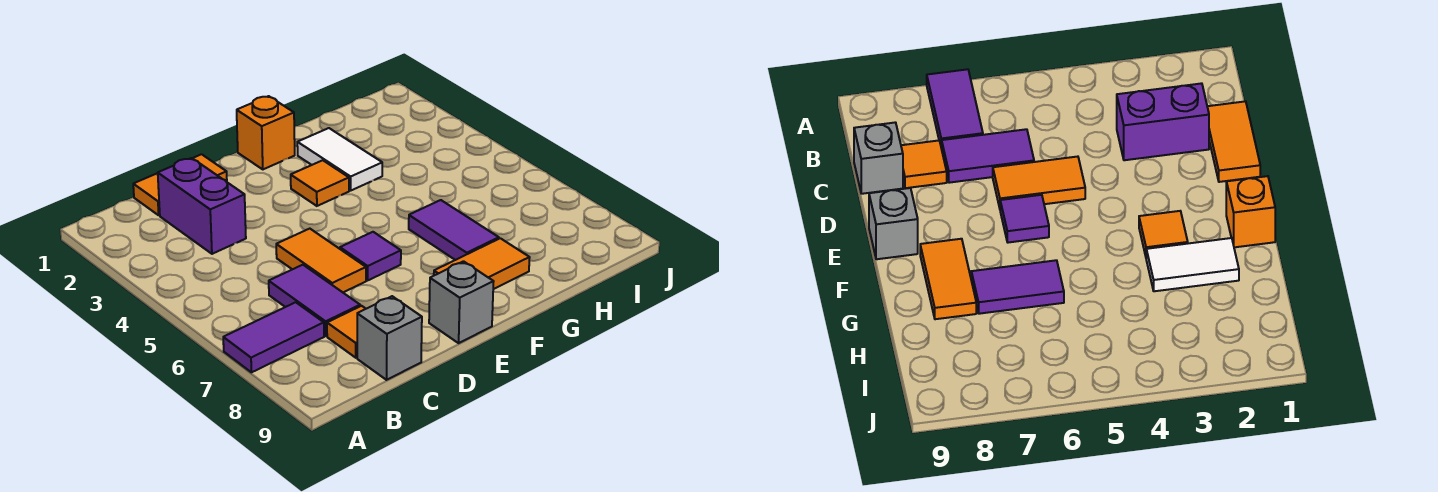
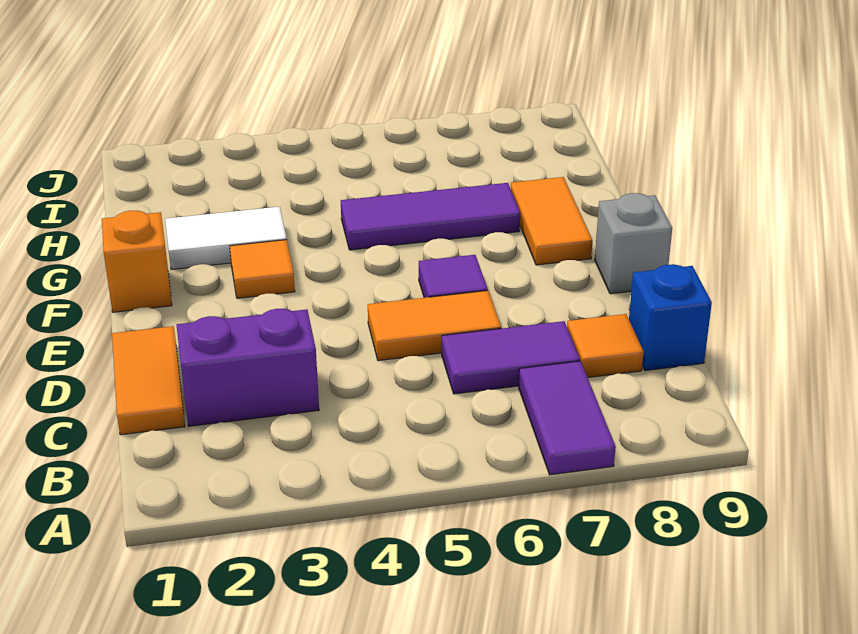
grey 1x1 brick [357,296,422,380] -> blue 1x1 brick [629,264,712,371]
purple 1x2 tile [409,200,499,260] -> purple 1x3 tile [341,183,520,250]

